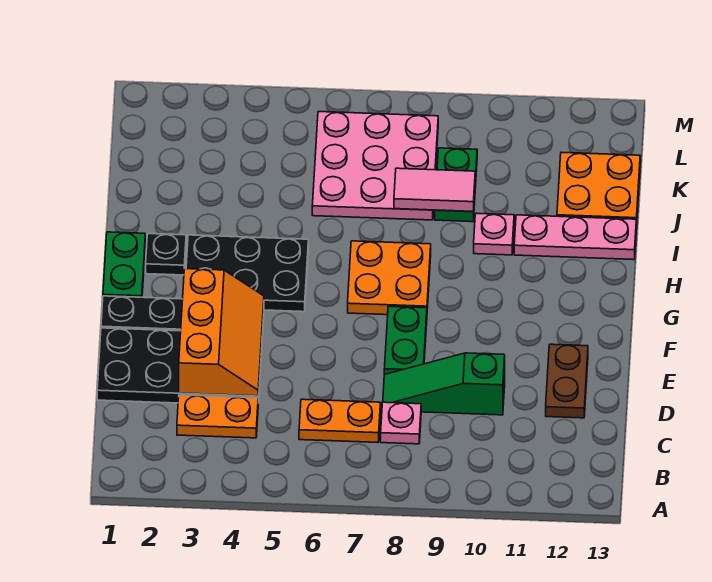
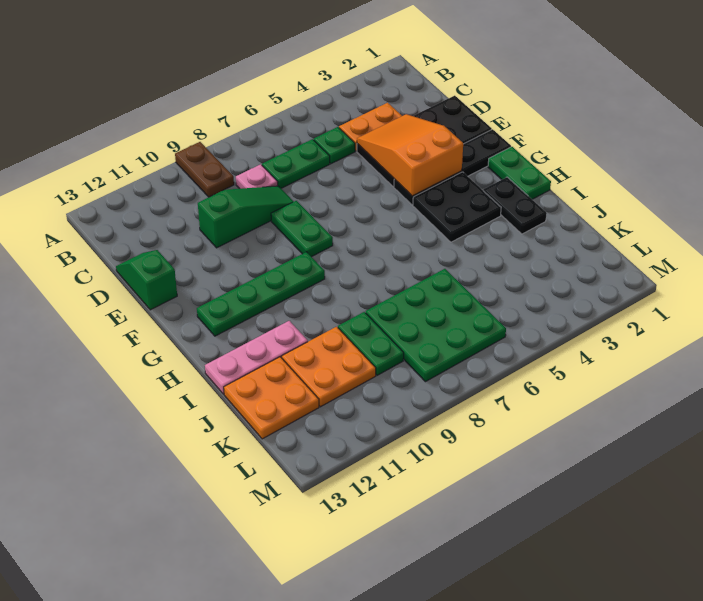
none -> green 1x1 plate [314,127,355,164]
orange 1x2 plate [299,399,381,442] -> green 1x2 plate [262,139,330,188]
orange 2x3 slope [179,269,264,396] -> orange 2x3 slope turned to [357,114,463,196]
brown 1x2 plate [546,344,588,418] -> brown 1x2 plate moved to [175,142,234,197]
none -> green 1x2 slope [116,250,177,310]
black 2x3 plate [186,235,308,312] -> black 2x2 plate [413,172,501,242]
orange 2x2 plate [348,241,431,315] -> orange 2x2 plate moved to [282,327,376,407]
none -> green 1x4 plate [197,252,325,336]
black 1x1 plate [146,234,186,275] -> black 1x2 plate [483,177,547,234]
pink 1x1 plate [474,213,514,255] -> none
pink 3x3 plate [312,112,438,220] -> green 3x3 plate [366,269,506,382]
pink 1x2 tile [394,168,475,212] -> none

